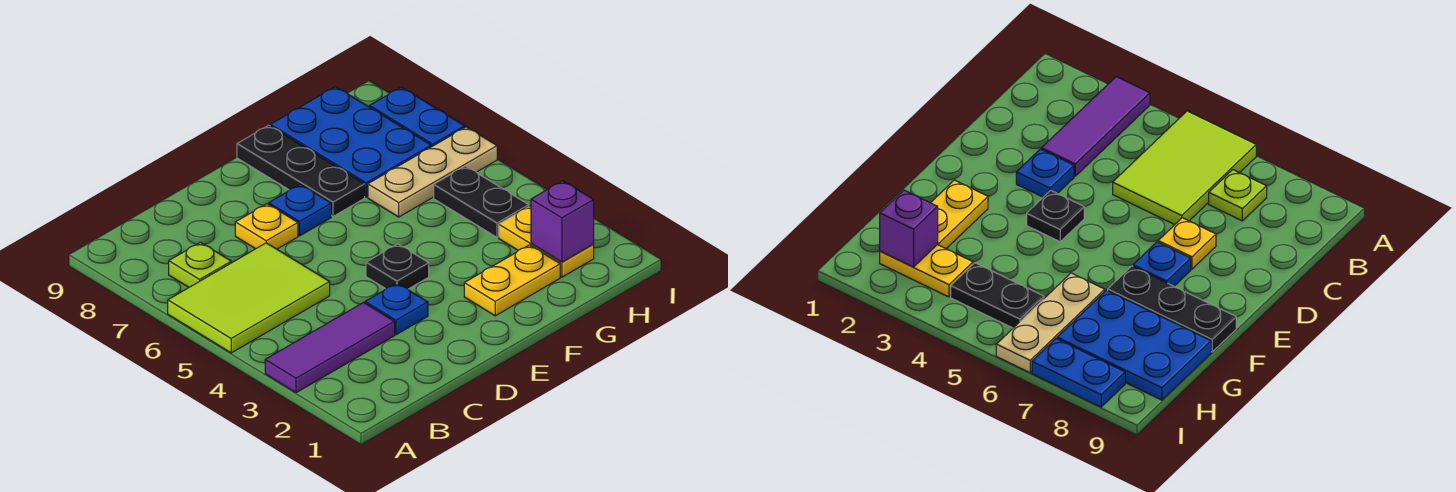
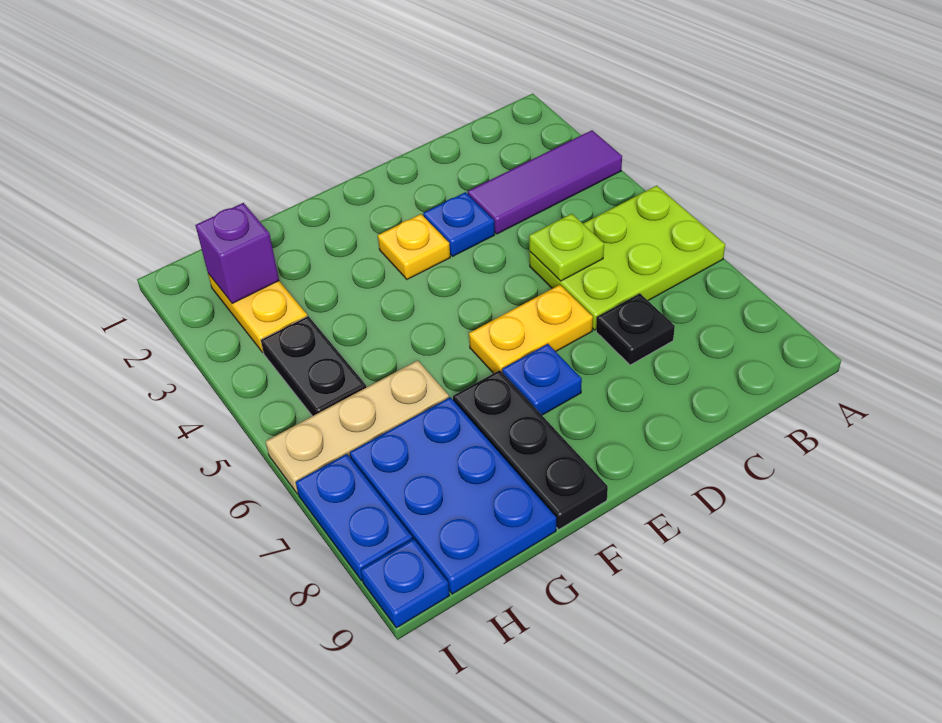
lime 2x3 tile [168,243,330,353] -> lime 2x3 plate [529,186,725,330]
lime 1x1 plate [169,242,231,287] -> lime 1x1 plate moved to [529,214,604,281]
yellow 1x1 plate [235,204,298,249] -> yellow 1x1 plate moved to [378,214,450,279]
black 1x1 plate [366,244,429,289] -> black 1x1 plate moved to [596,294,675,365]
yellow 1x2 plate [464,245,560,316] -> yellow 1x2 plate moved to [469,285,593,374]
none -> blue 1x1 plate [361,539,450,628]

